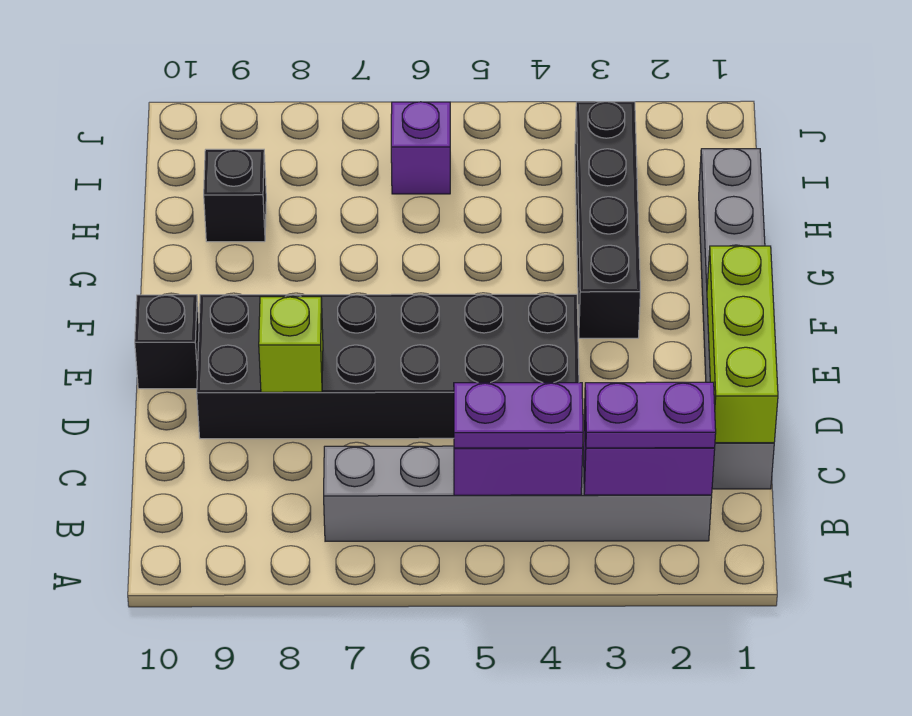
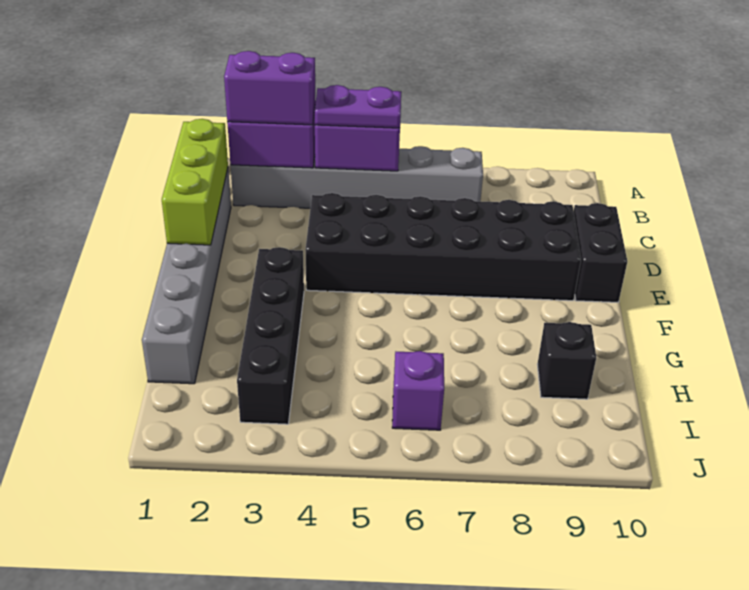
purple 1x2 plate [585,382,716,448] -> purple 1x2 brick [224,51,316,125]
lime 1x1 brick [259,297,323,392] -> none
black 1x1 brick [135,295,199,389] -> black 1x2 brick [574,203,627,302]

